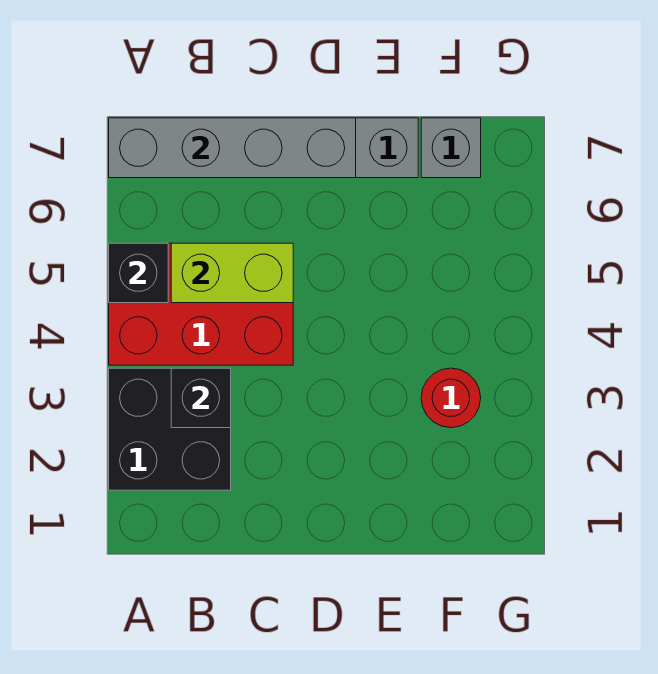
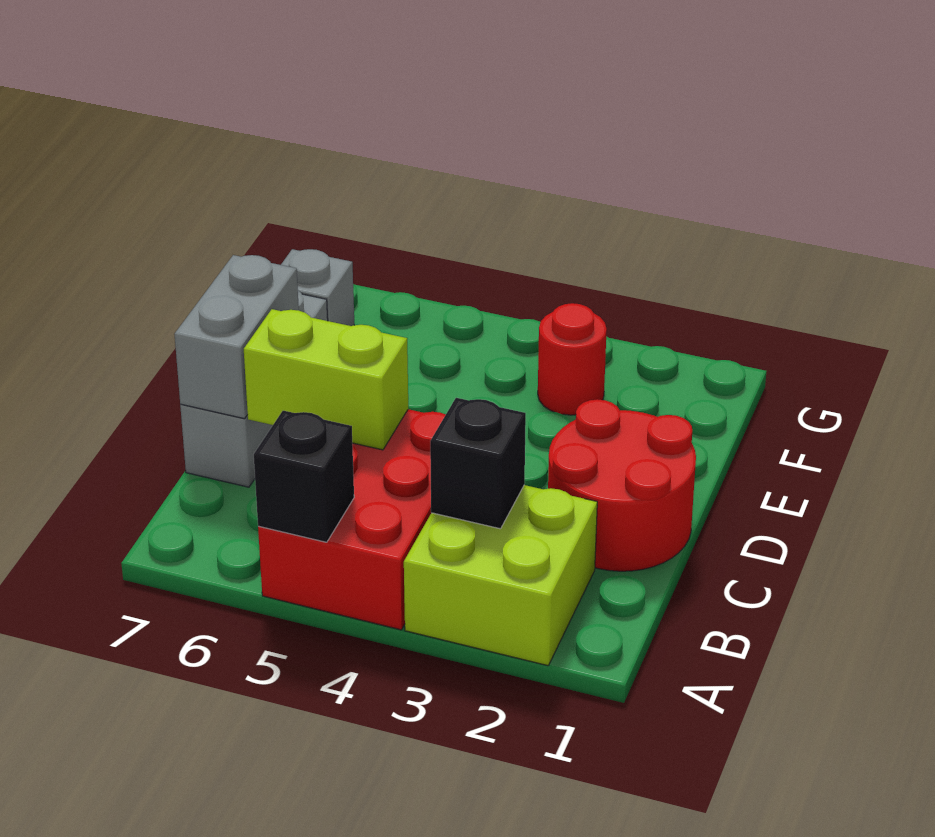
black 2x2 brick [109,368,231,490] -> lime 2x2 brick [404,485,597,666]
grey 1x4 brick [109,118,356,178] -> grey 1x2 brick [175,255,299,419]
lime 1x2 brick [171,243,293,303] -> lime 1x2 brick turned to [244,309,408,450]
none -> red 2x2 round brick [548,399,696,571]

